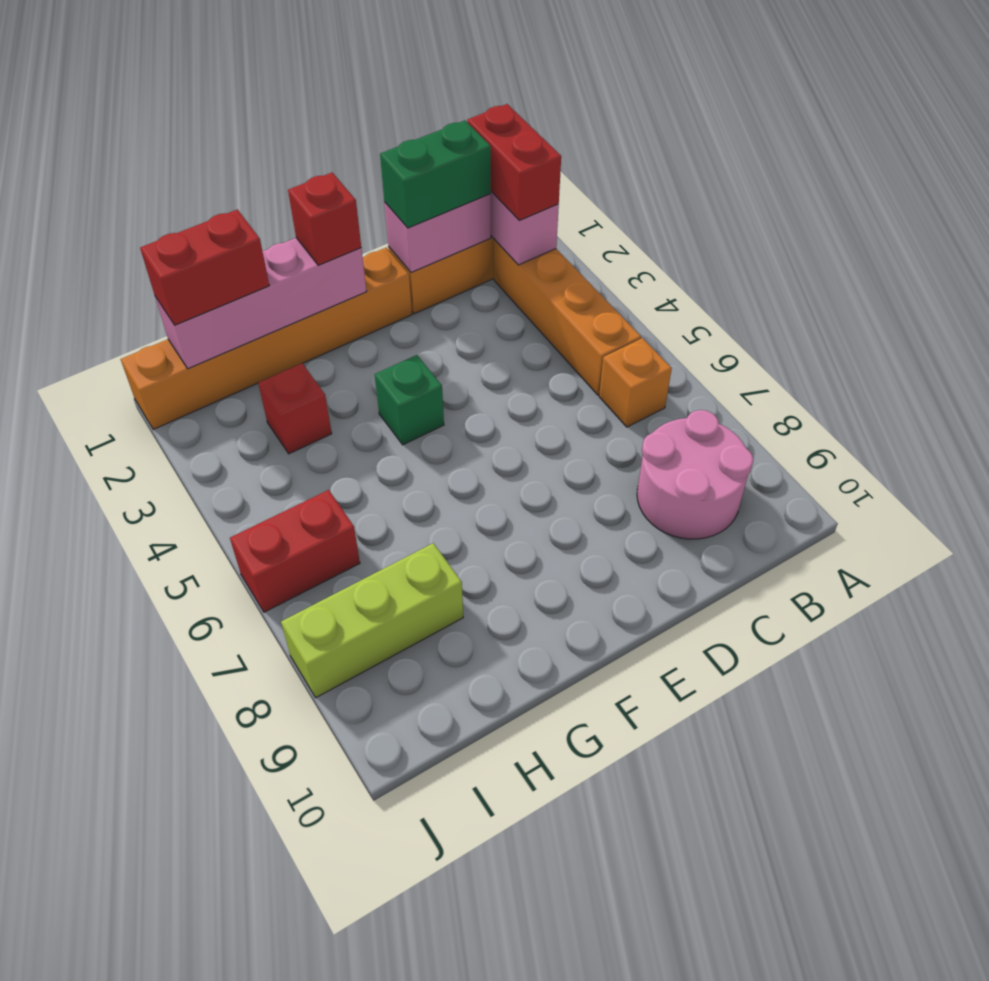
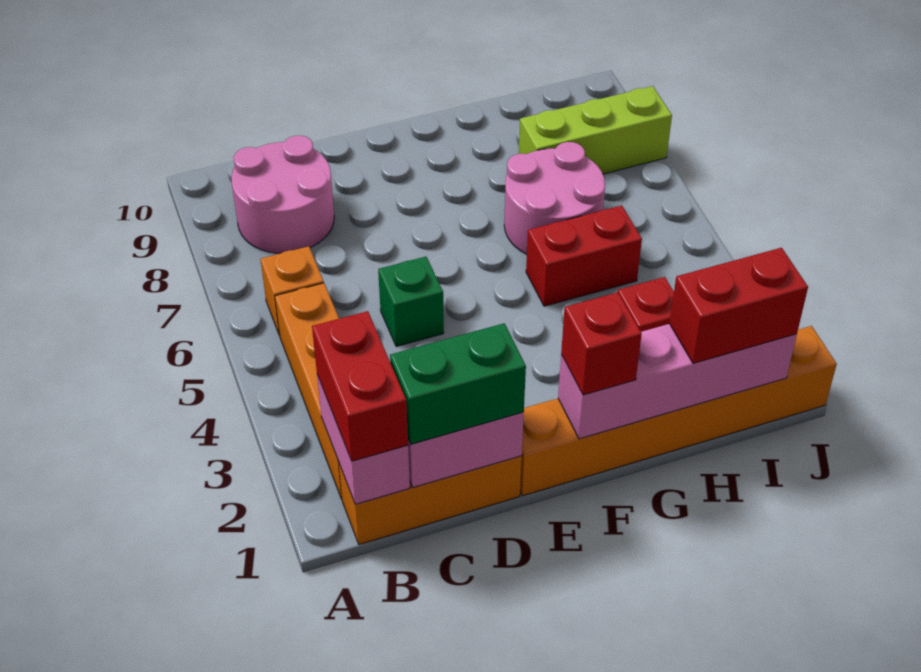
green 1x1 brick [375,355,444,445] -> green 1x1 brick moved to [378,257,444,347]
none -> pink 2x2 round brick [504,142,605,254]
red 1x2 brick [230,490,360,612] -> red 1x2 brick moved to [526,205,642,306]

